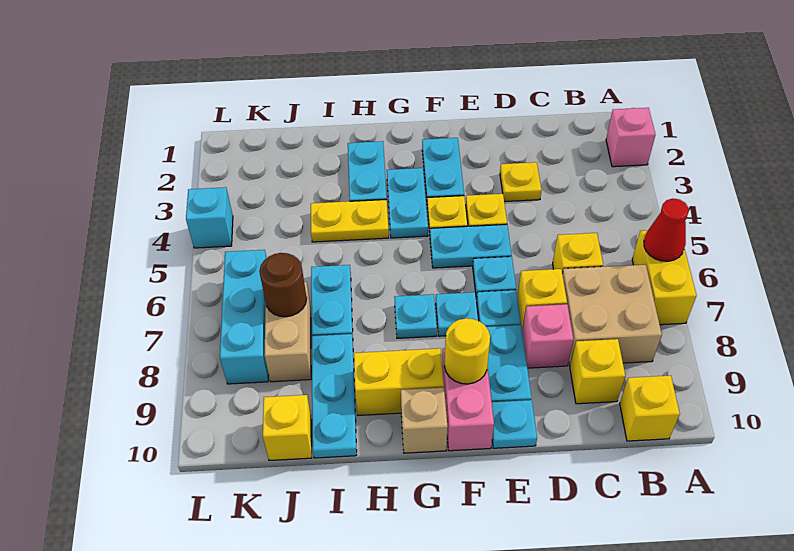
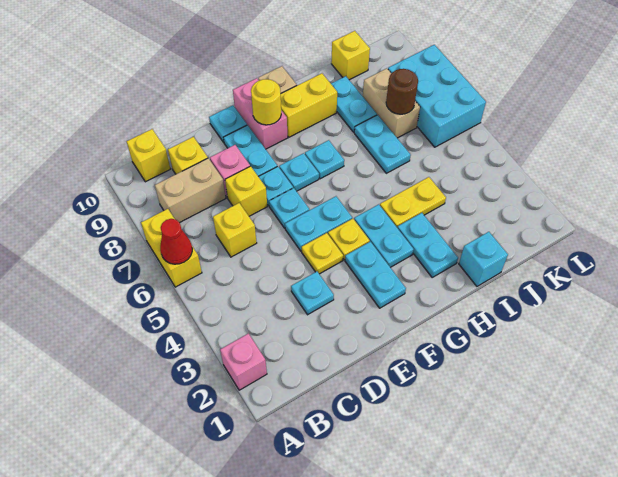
tan 2x2 brick [562,264,662,365] -> tan 1x2 brick [155,158,226,222]
yellow 1x1 plate [500,162,541,202] -> cyan 1x1 plate [291,272,334,315]
cyan 1x3 plate [312,334,357,458] -> cyan 1x2 plate [331,76,377,132]
cyan 1x3 brick [220,250,269,384] -> cyan 2x3 brick [388,45,486,147]
cyan 1x1 brick [186,187,233,248] -> cyan 1x1 brick moved to [459,232,508,286]

